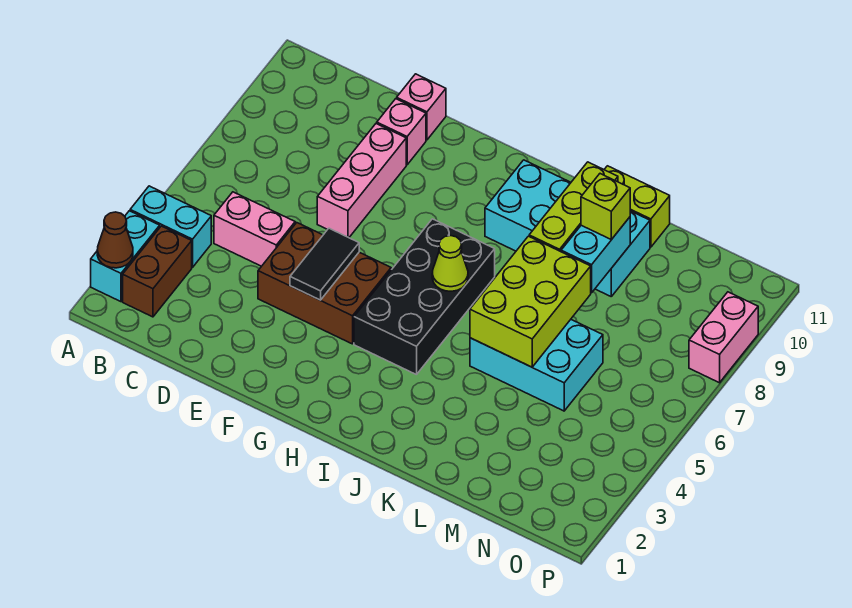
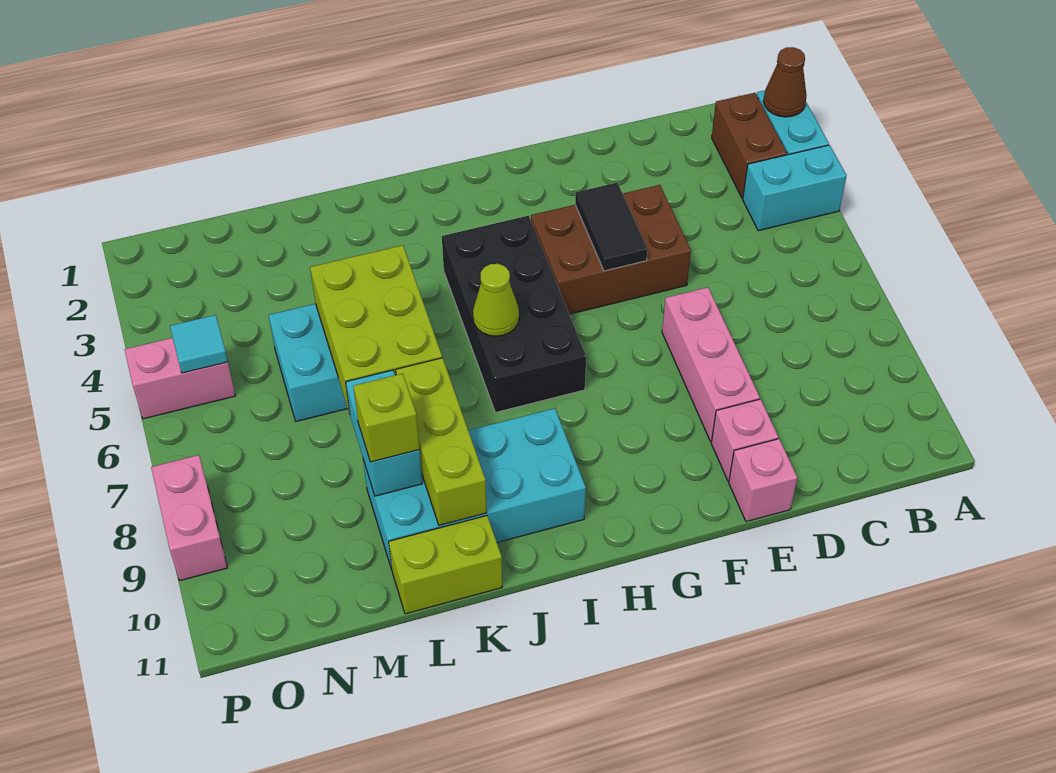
pink 1x2 brick [214,192,295,266] -> pink 1x2 brick moved to [125,338,235,419]
none -> cyan 1x1 tile [170,315,228,373]

